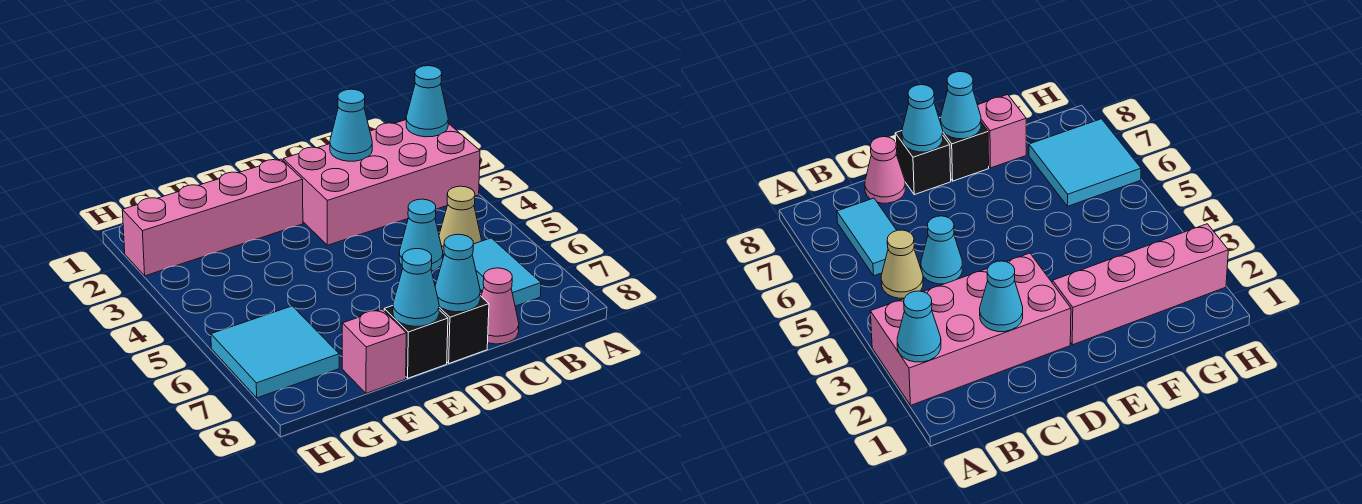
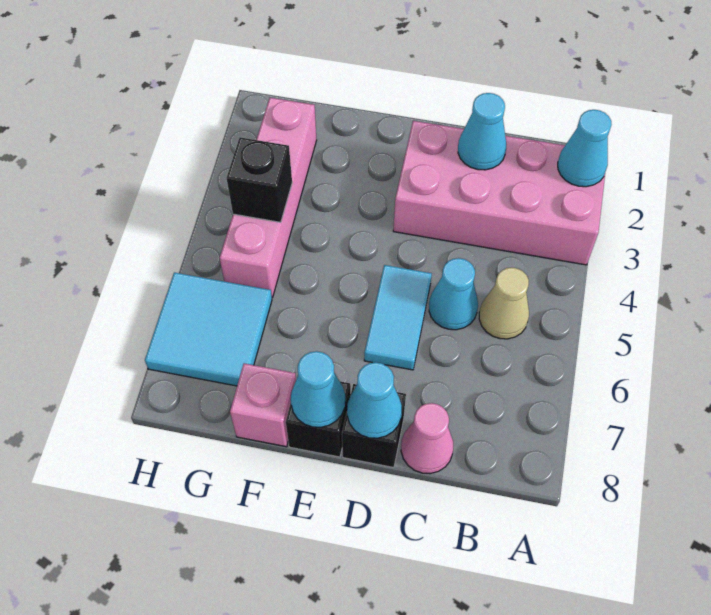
cyan 1x2 tile [472,238,541,306] -> cyan 1x2 tile moved to [364,265,432,370]
pink 1x4 brick [122,159,303,276] -> pink 1x4 brick turned to [220,98,317,297]
none -> black 1x1 brick [227,137,292,222]

